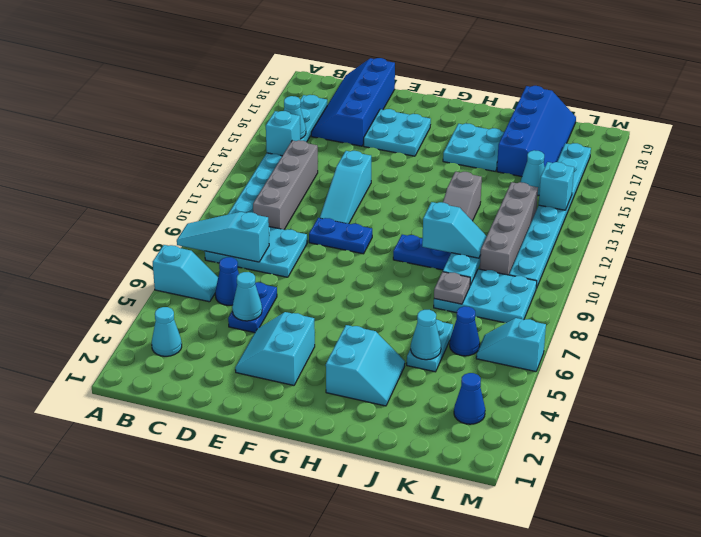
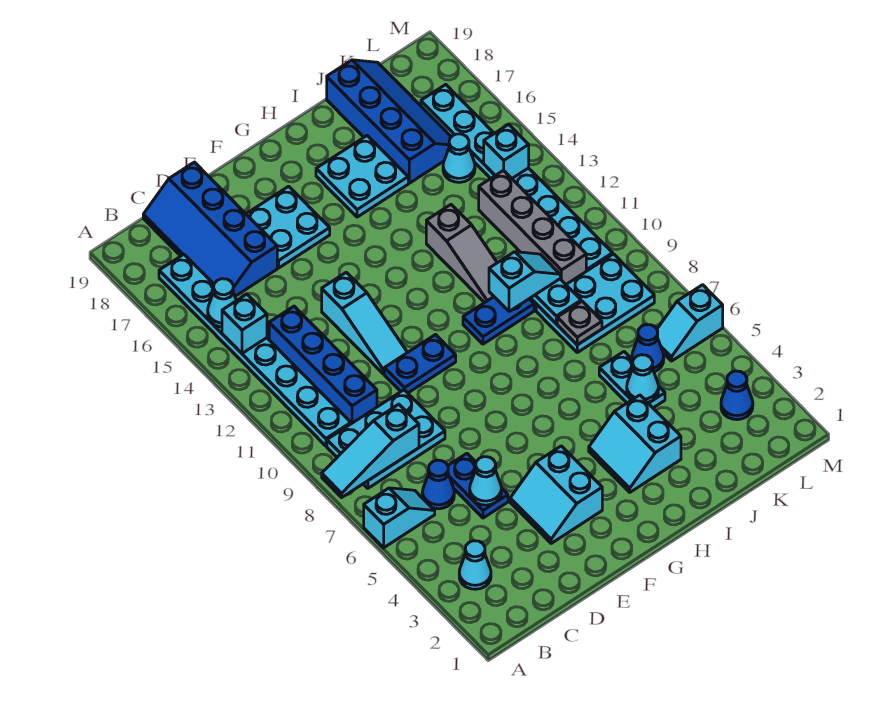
grey 1x4 brick [253,140,318,230] -> blue 1x4 brick [269,306,377,424]
cyan 2x2 slope [326,325,405,406] -> cyan 2x2 slope turned to [589,395,681,492]

